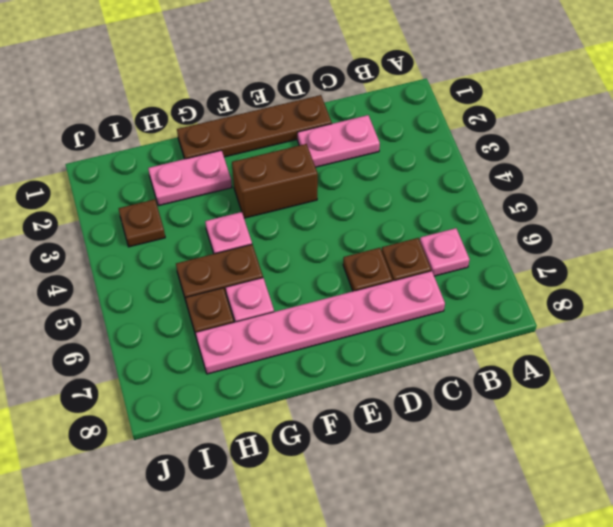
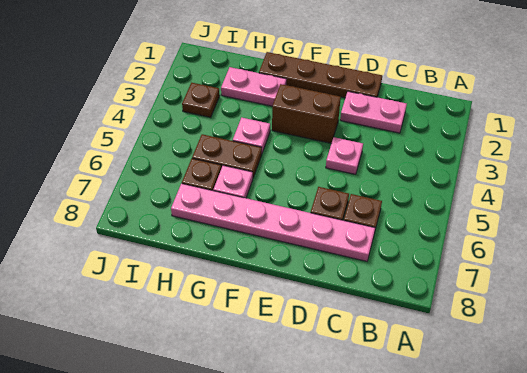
pink 1x1 plate [420,228,470,276] -> pink 1x1 plate moved to [326,137,363,174]

